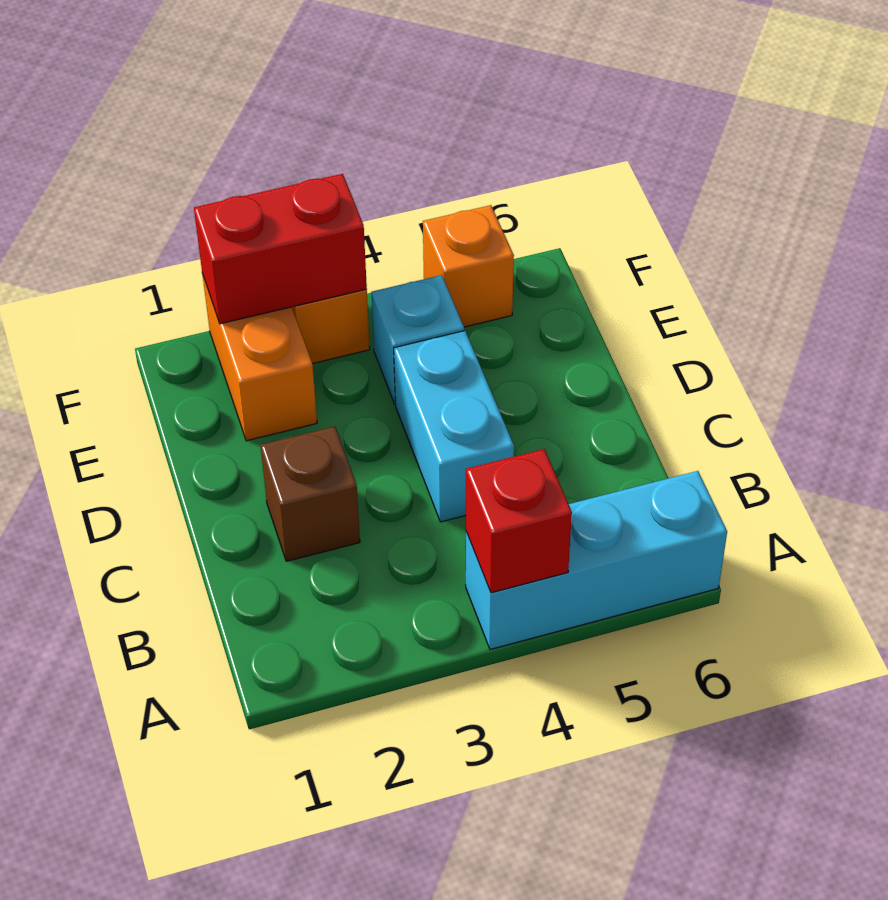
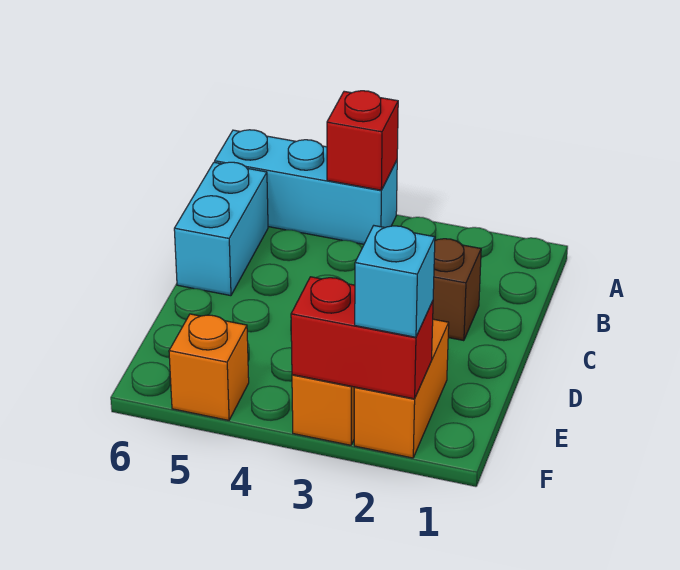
cyan 1x2 brick [394,331,514,522] -> cyan 1x2 brick moved to [174,162,268,296]
cyan 1x1 brick [371,275,464,404] -> cyan 1x1 brick moved to [355,226,435,337]

